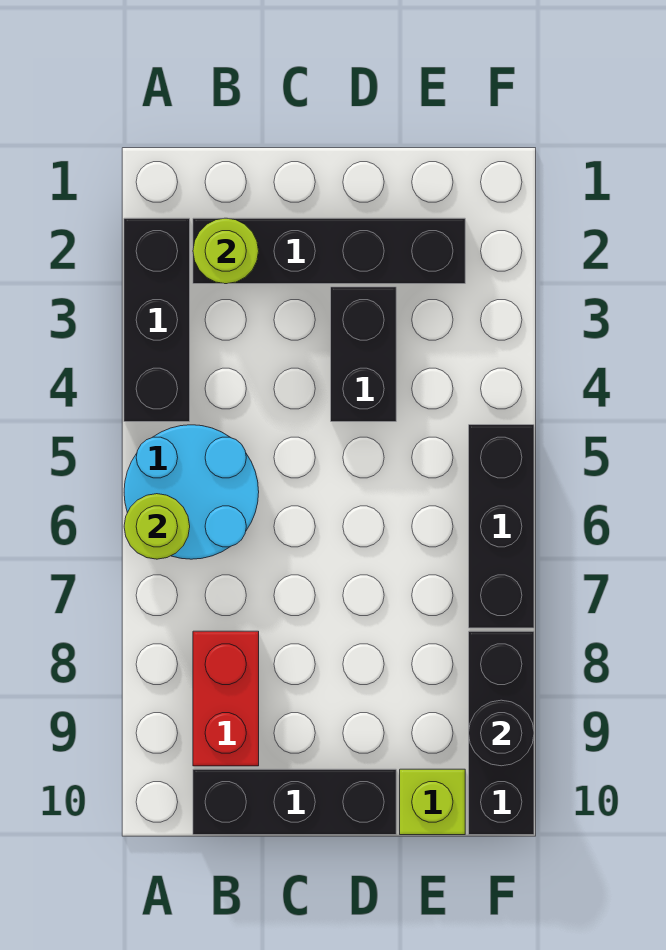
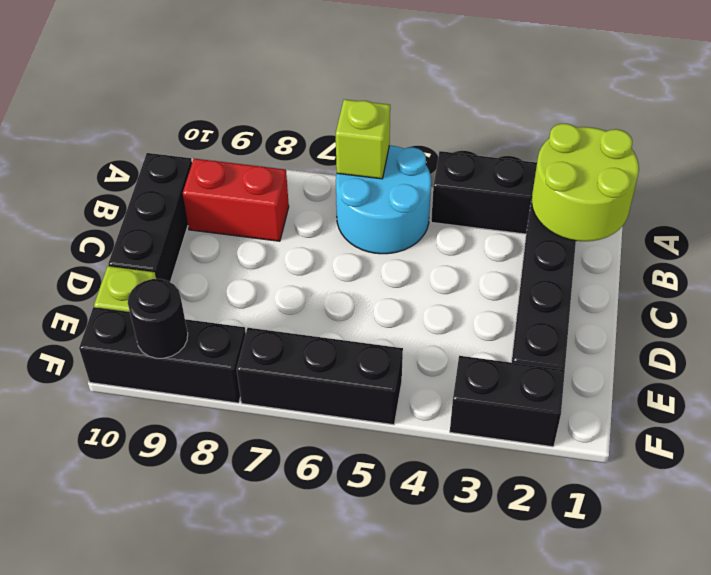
lime 1x1 round brick [124,494,190,559] -> lime 1x1 brick [336,99,390,179]
lime 1x1 round brick [193,218,259,284] -> lime 2x2 round brick [532,124,639,241]
black 1x2 brick [331,287,396,422] -> black 1x2 brick moved to [450,356,565,447]

